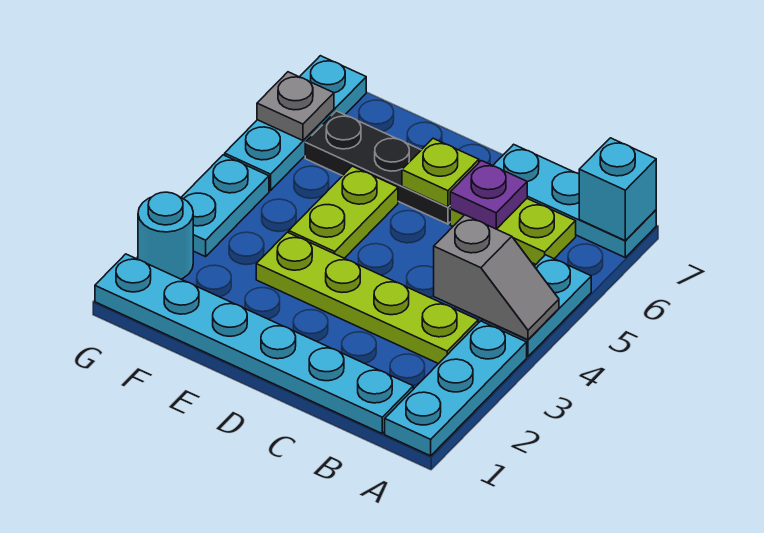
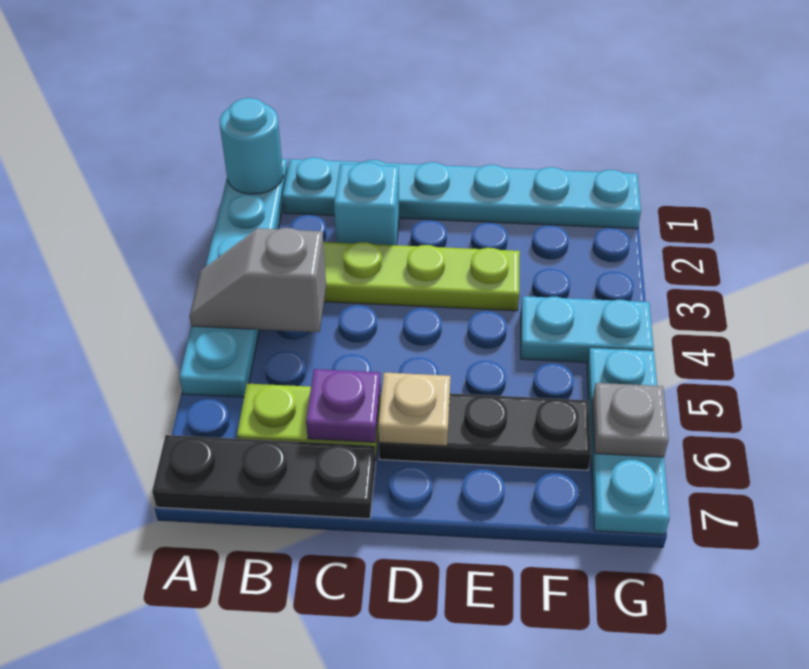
cyan 1x3 plate [493,144,656,257] -> black 1x3 plate [152,435,376,519]
cyan 1x1 brick [579,138,656,240] -> cyan 1x1 brick moved to [334,162,399,245]
lime 1x1 plate [402,138,479,207] -> tan 1x1 plate [379,373,450,446]
lime 1x2 plate [289,166,398,258] -> none
cyan 1x1 round brick [138,192,193,279] -> cyan 1x1 round brick moved to [220,98,283,194]
cyan 1x2 plate [181,155,269,257] -> cyan 1x2 plate turned to [521,296,654,362]

